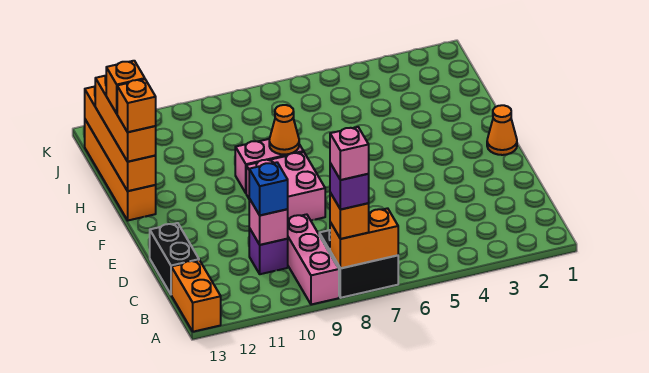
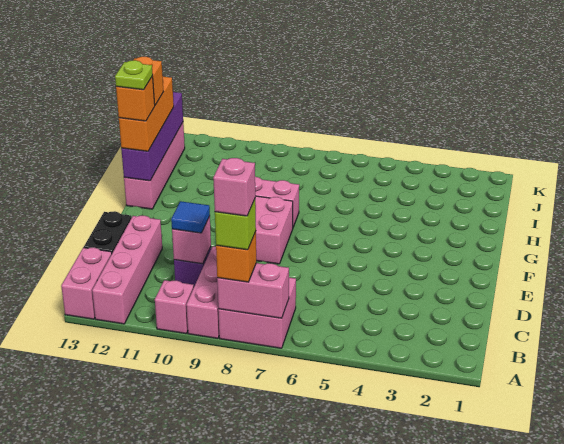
black 2x2 brick [319,230,398,298] -> pink 2x2 brick [218,278,296,348]
orange 1x2 brick [330,208,398,268] -> pink 1x2 brick [217,263,289,318]
purple 1x1 brick [330,163,369,209] -> lime 1x1 brick [215,199,256,250]
none -> pink 1x1 brick [155,280,194,334]
none -> pink 1x4 brick [92,216,162,324]
orange 1x2 brick [171,260,221,332] -> pink 1x2 brick [61,248,112,319]
blue 1x1 brick [249,162,288,215] -> blue 1x1 tile [171,201,210,233]
orange 1x1 cone [487,105,517,155] -> none
orange 1x1 cone [269,105,299,155] -> none
orange 1x4 brick [85,120,156,220] -> pink 1x4 brick [124,122,185,209]
orange 1x4 brick [85,87,156,191] -> purple 1x4 brick [121,92,183,181]
none -> lime 1x1 plate [115,60,153,90]

